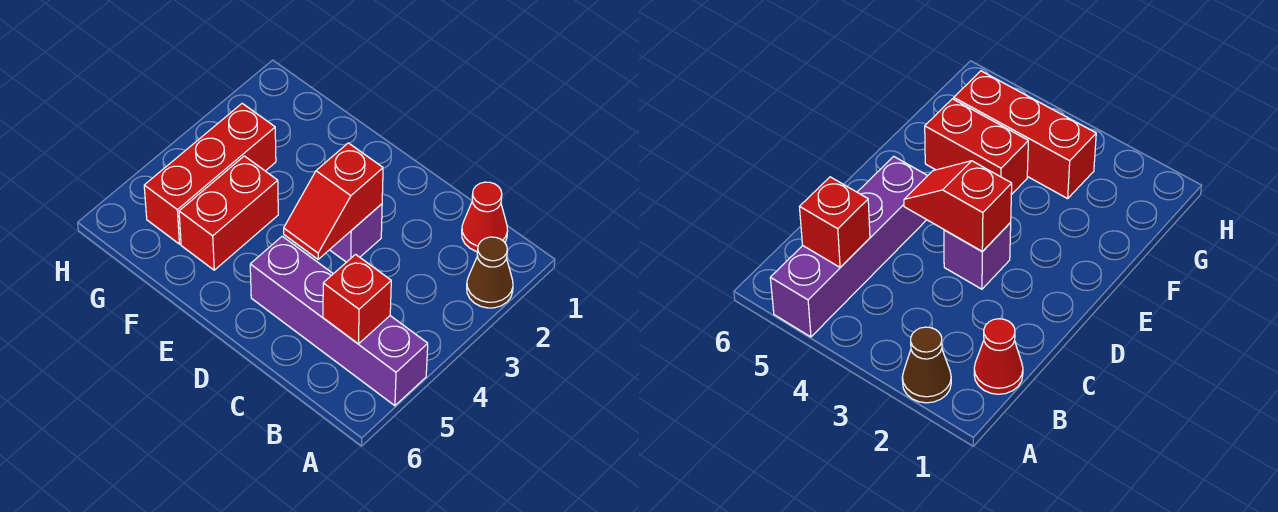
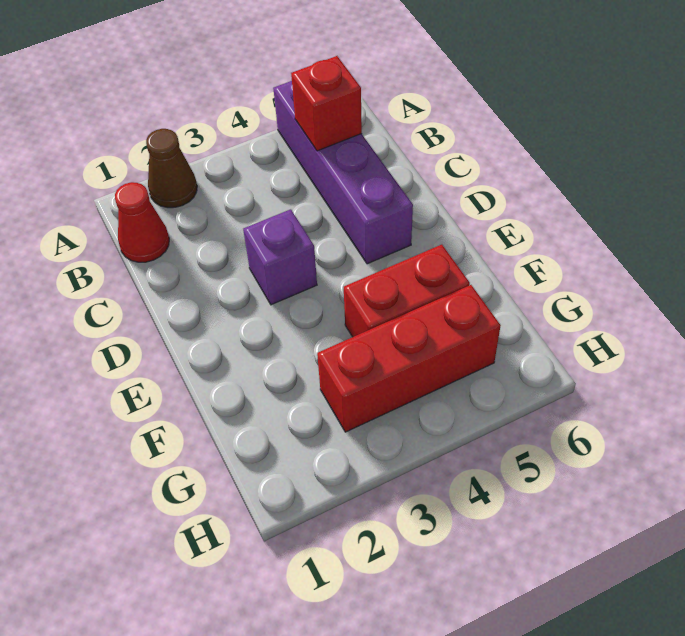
red 1x2 slope [284,143,383,259] -> none

